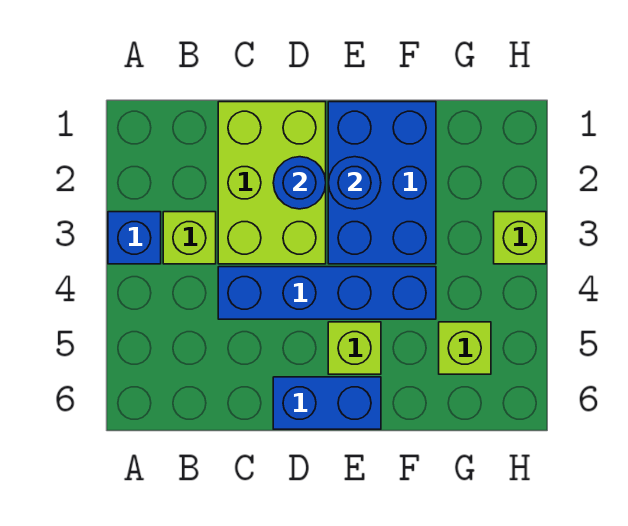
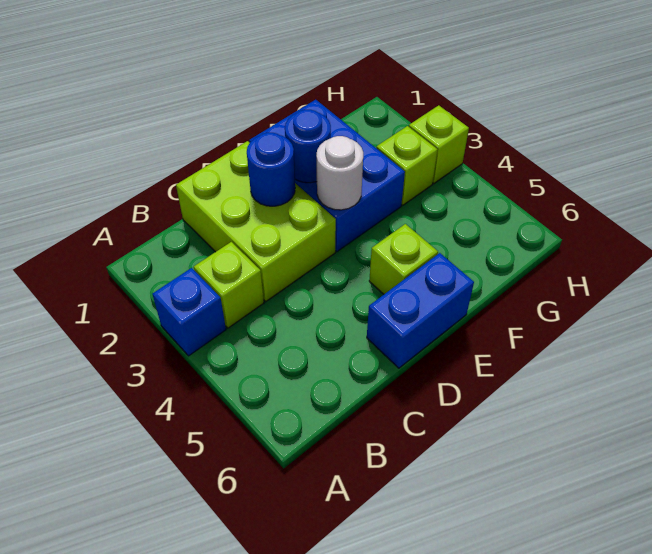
blue 1x4 brick [218,267,436,319] -> none
none -> white 1x1 round brick [316,136,363,210]
lime 1x1 brick [439,322,491,374] -> lime 1x1 brick moved to [376,126,437,205]

